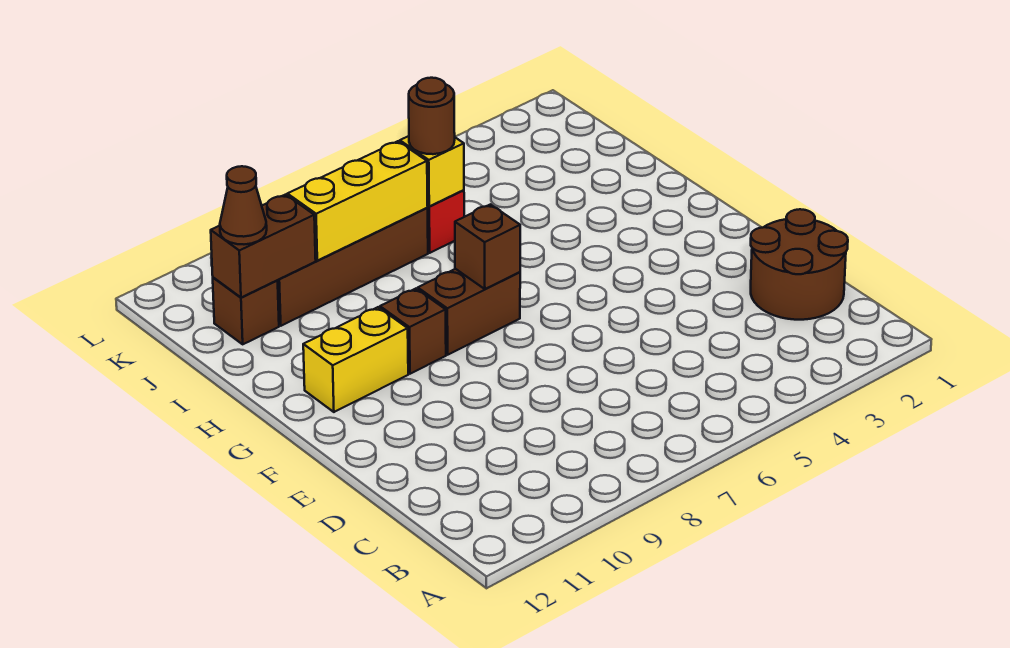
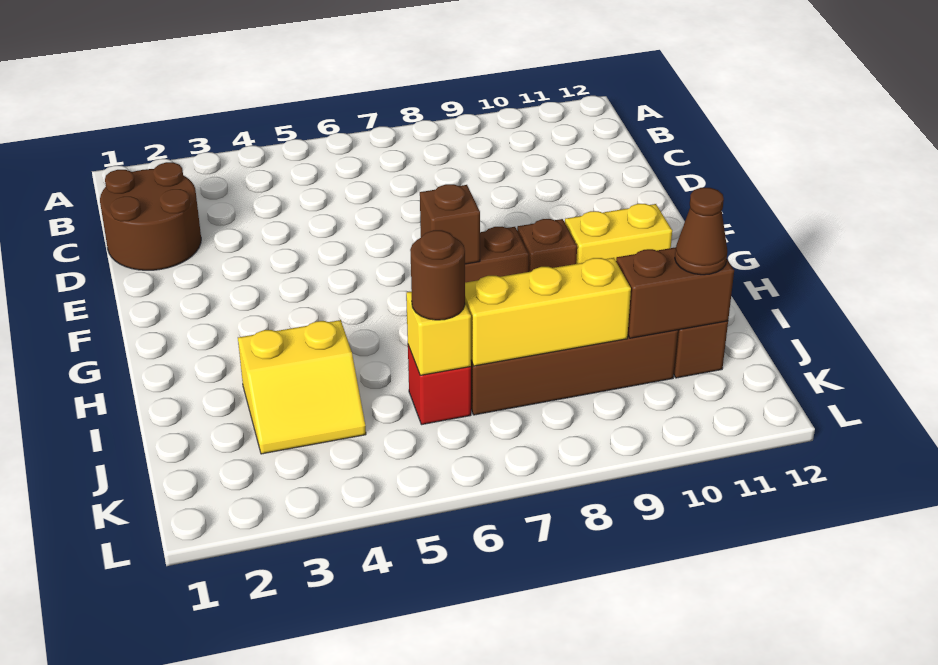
none -> yellow 2x2 slope [238,320,366,454]

